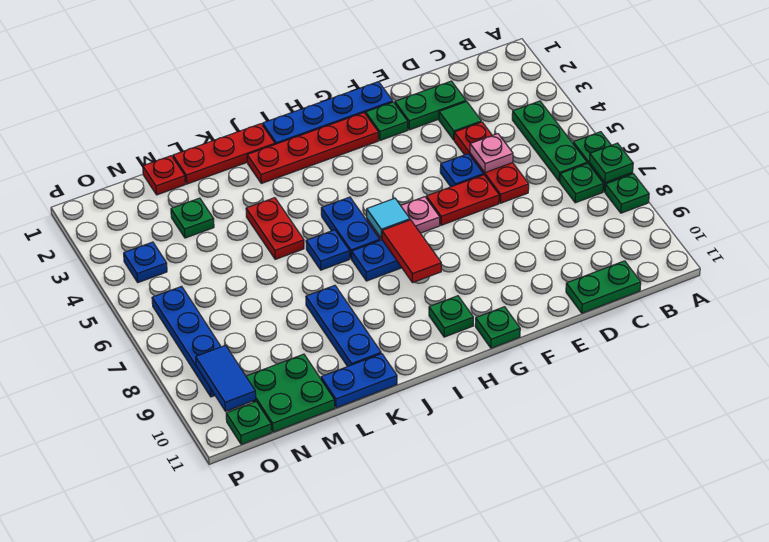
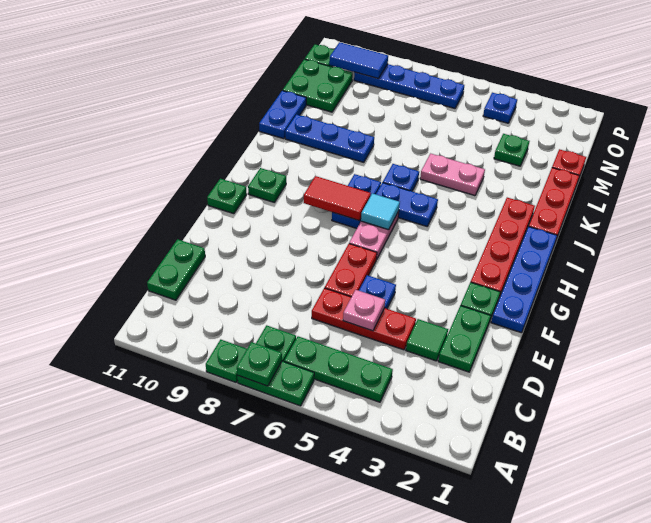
red 1x2 plate [246,198,304,259] -> pink 1x2 plate [420,154,485,196]

